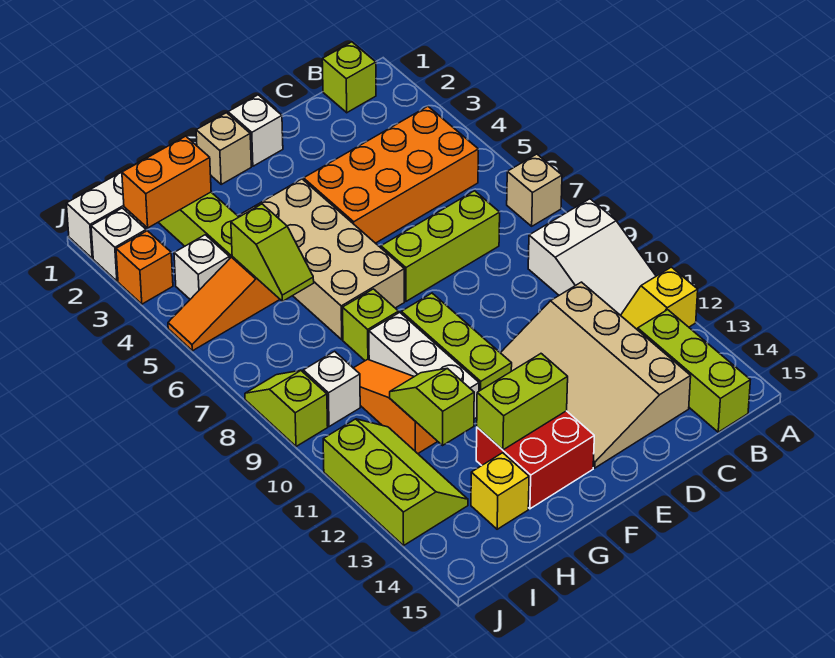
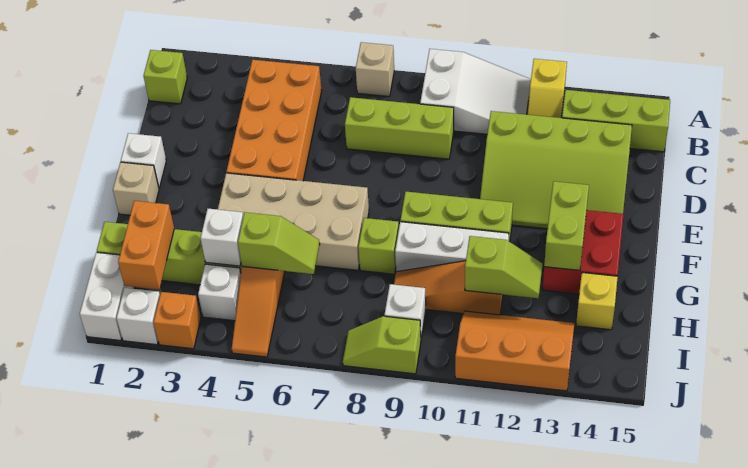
lime 1x3 brick [381,191,500,301] -> lime 1x3 brick turned to [345,97,454,159]
tan 3x4 slope [501,282,691,468] -> lime 3x4 slope [480,111,632,229]
none -> white 1x1 brick [201,209,243,266]
lime 1x2 slope [390,368,474,445] -> lime 1x2 slope turned to [465,236,542,298]
lime 2x3 slope [323,419,468,546] -> orange 2x3 slope [455,311,574,391]

